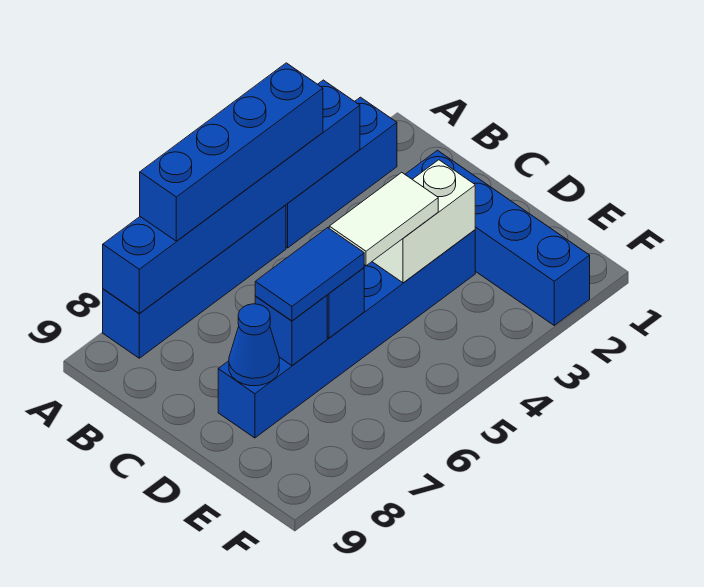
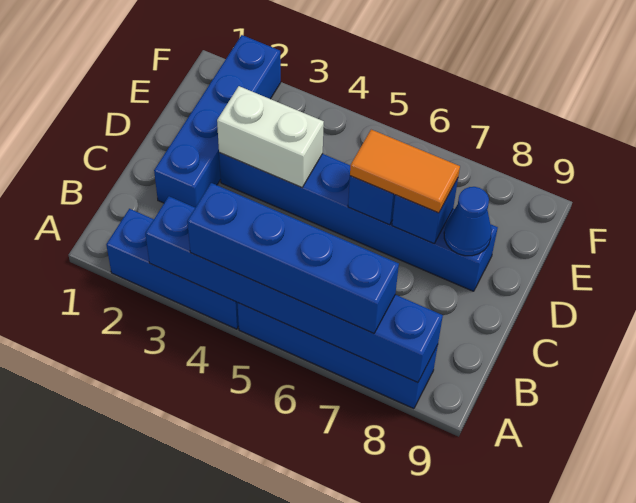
white 1x2 tile [329,172,438,266] -> none
blue 1x2 tile [255,228,364,321] -> orange 1x2 tile [350,130,460,213]

